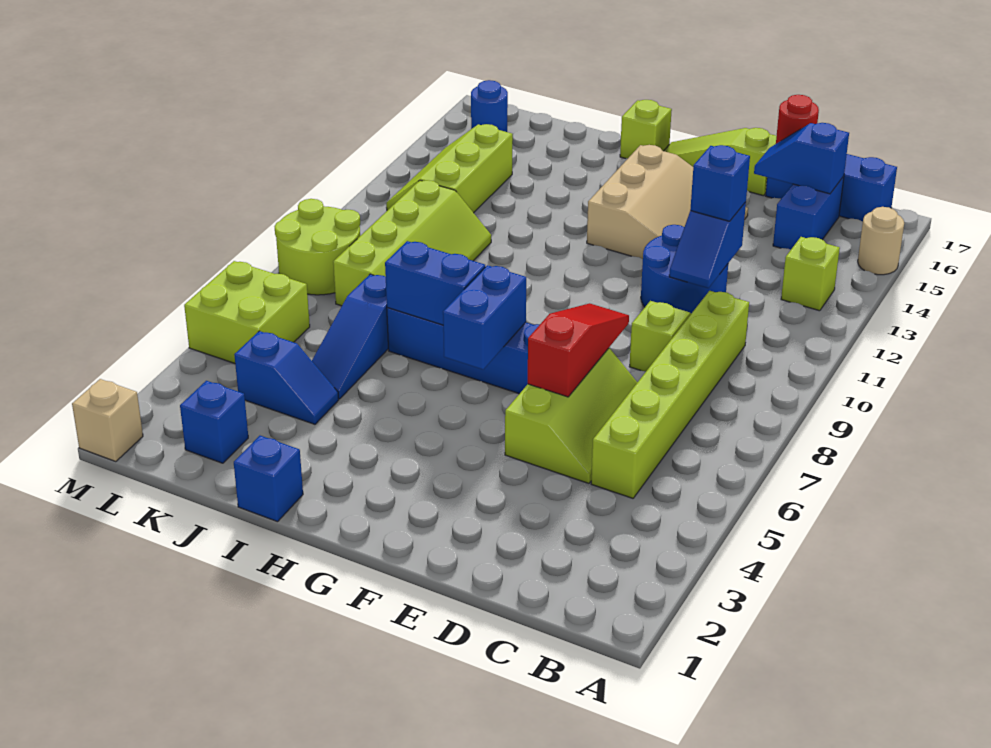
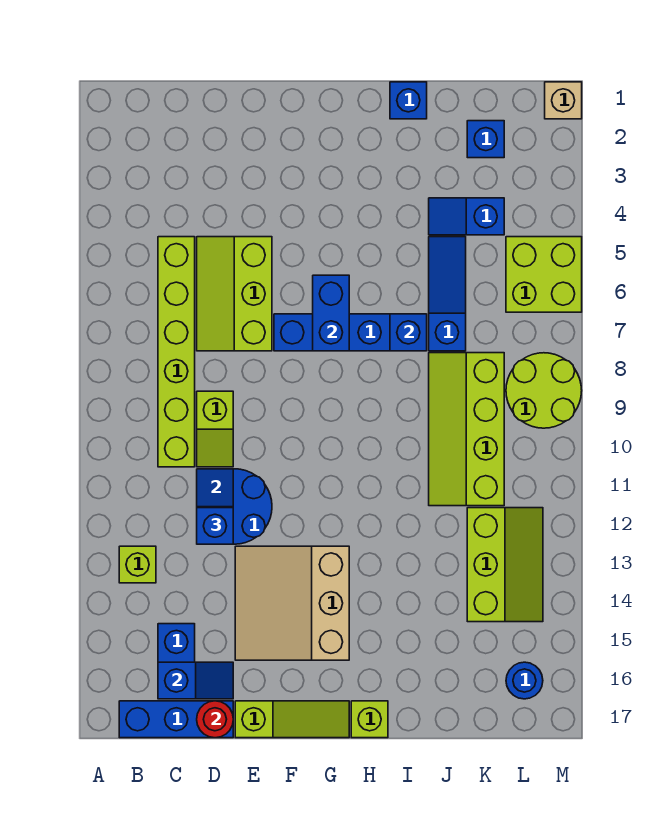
tan 1x1 round brick [858,207,904,275] -> none
red 1x3 slope [528,303,629,397] -> none
blue 1x2 brick [385,241,485,325] -> blue 1x1 brick [390,314,427,351]

